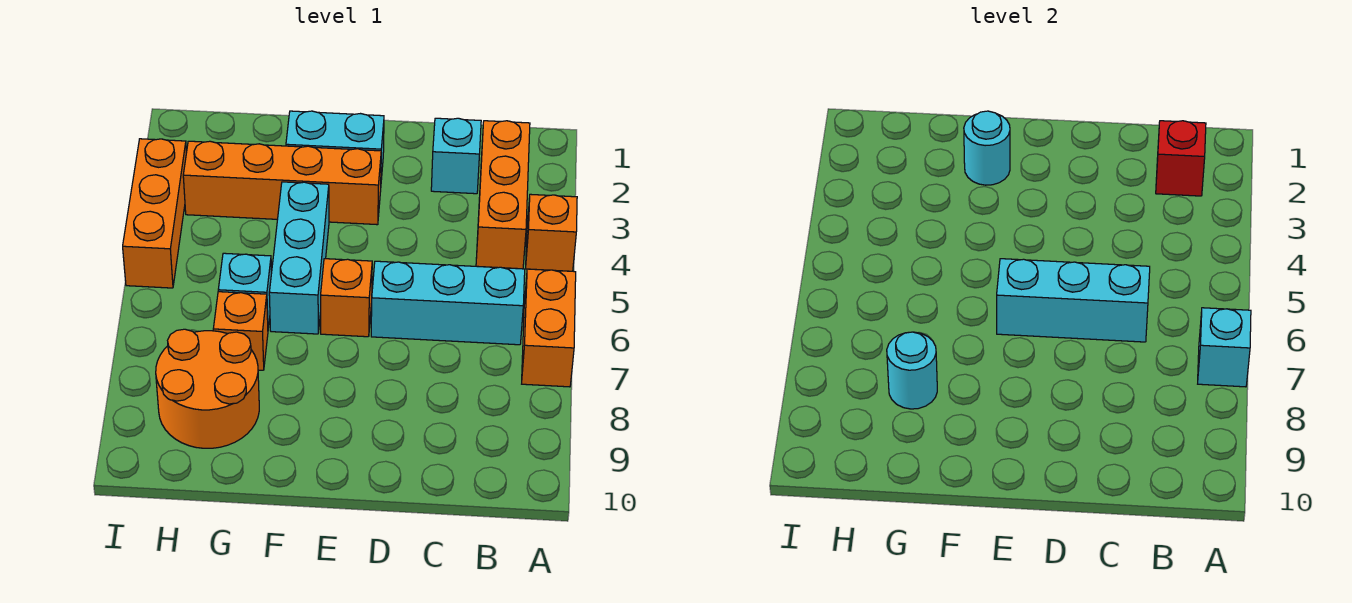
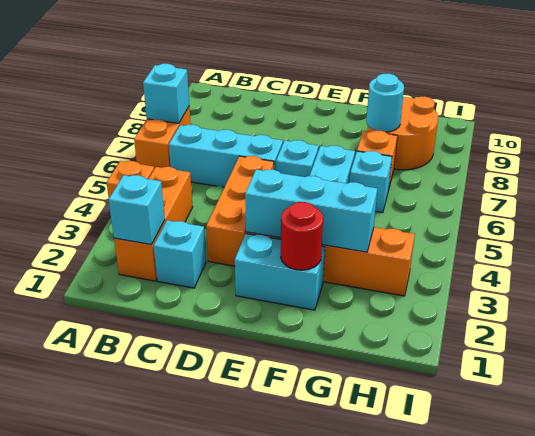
red 1x1 brick [1156,121,1206,196] -> cyan 1x1 brick [109,175,165,245]
cyan 1x3 brick [997,259,1150,342] -> cyan 1x3 brick moved to [245,170,377,252]
orange 1x1 brick [321,259,372,337] -> cyan 1x1 brick [276,140,319,177]
cyan 1x1 round brick [964,111,1010,185] -> red 1x1 round brick [281,202,323,270]
orange 1x3 brick [123,139,187,288] -> orange 1x3 brick moved to [206,156,274,266]

